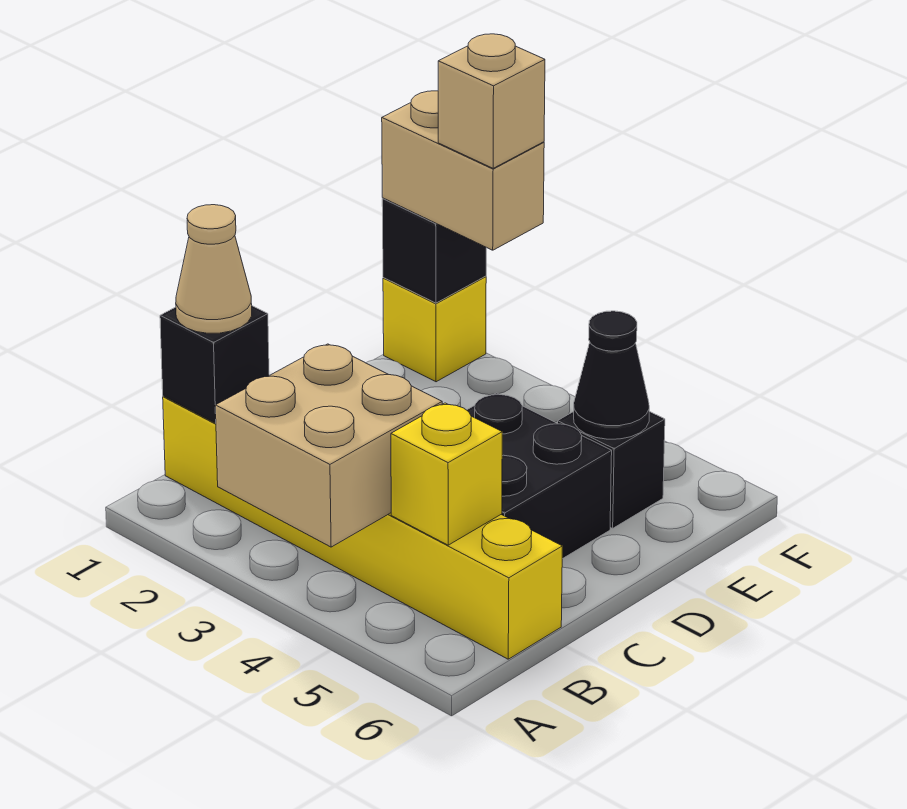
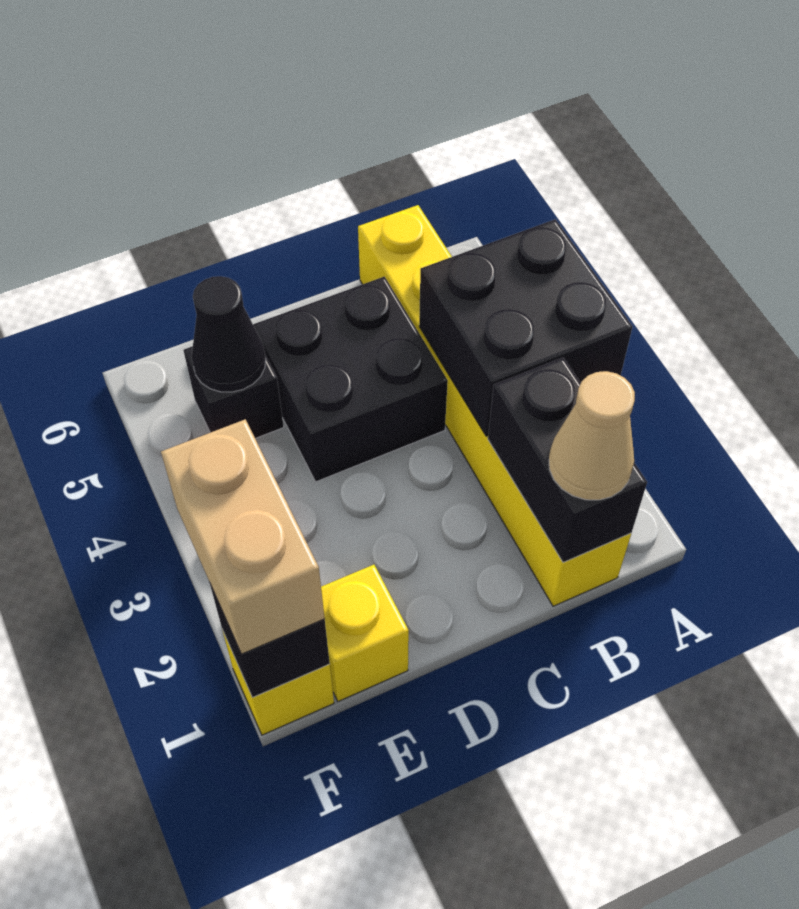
tan 2x2 brick [215,344,442,547] -> black 2x2 brick [419,219,633,436]
black 1x1 brick [160,306,269,423] -> black 1x2 brick [488,358,647,563]
yellow 1x1 brick [391,403,502,545] -> yellow 1x1 brick moved to [321,565,409,701]
tan 1x1 brick [438,34,545,168] -> none

